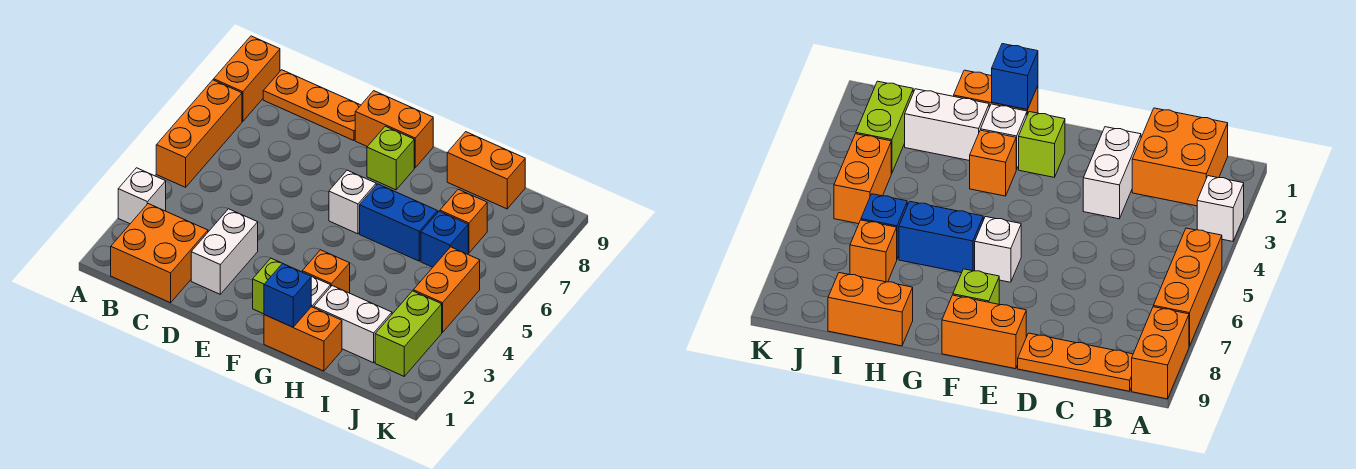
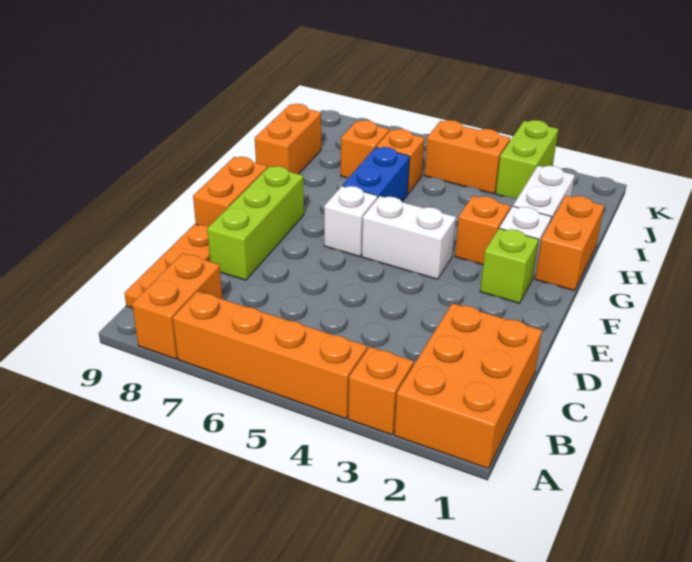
white 1x1 brick [118,168,166,224] -> orange 1x1 brick [348,347,414,435]
orange 1x3 brick [156,80,242,187] -> orange 1x4 brick [173,291,367,419]
orange 1x2 brick [214,36,280,122] -> orange 1x2 brick turned to [132,253,222,359]
orange 2x2 brick [111,204,208,303] -> orange 2x3 brick [394,303,542,469]
white 1x2 brick [191,209,258,294] -> white 1x2 brick moved to [362,196,456,279]
lime 1x1 brick [367,126,414,190] -> lime 1x3 brick [207,166,304,280]
blue 1x1 brick [264,264,311,327] -> none
blue 1x1 brick [421,211,468,267] -> orange 1x1 brick [376,129,425,194]
lime 1x2 brick [375,291,442,376] -> lime 1x2 brick turned to [496,120,558,199]

